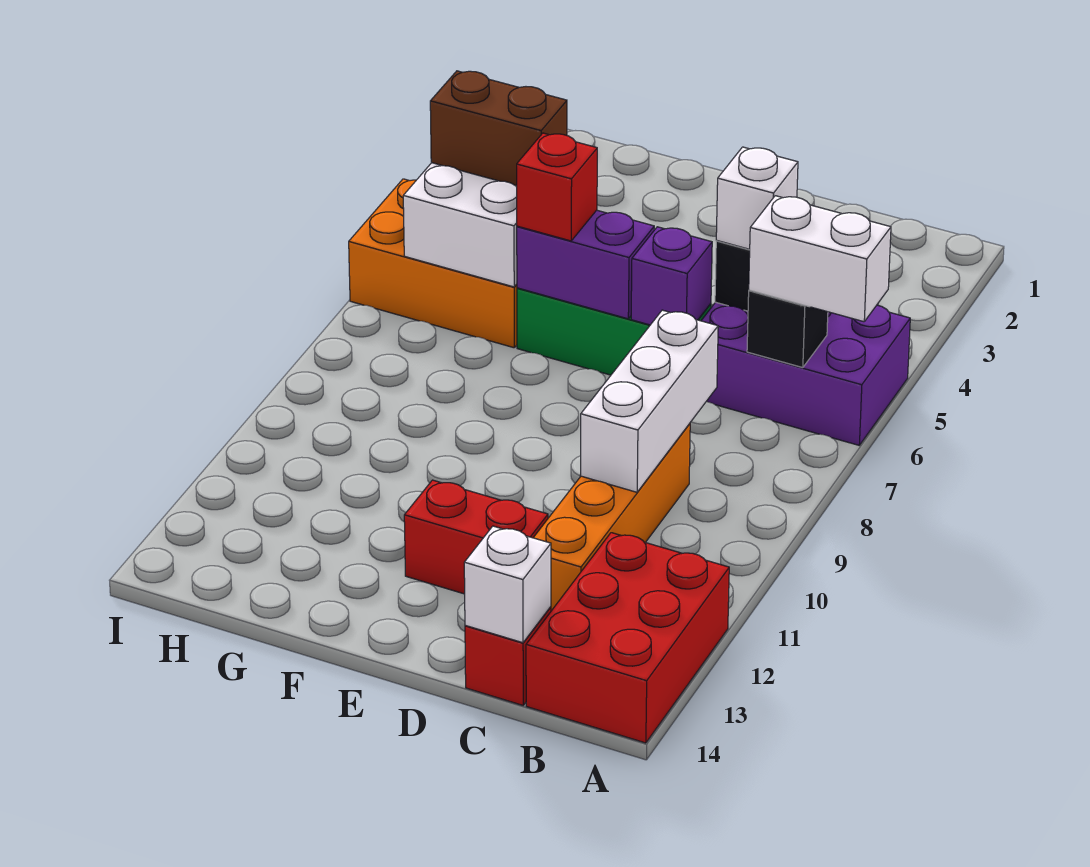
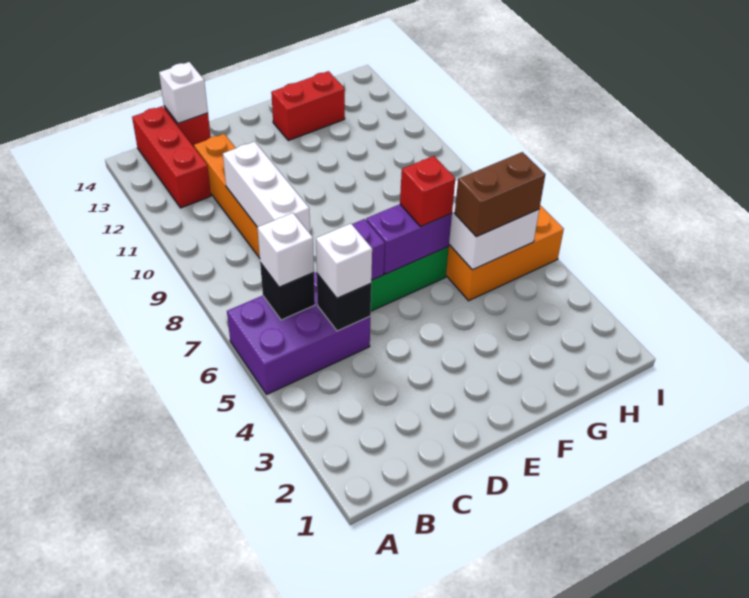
white 1x2 brick [749,196,891,322] -> white 1x1 brick [257,213,314,287]
red 2x3 brick [526,533,729,743] -> red 1x3 brick [132,106,211,208]
red 1x2 brick [404,480,548,594] -> red 1x2 brick moved to [271,71,345,141]

